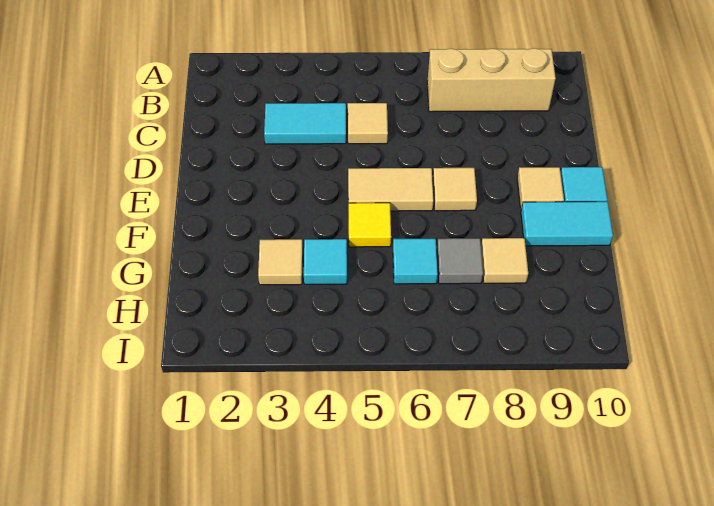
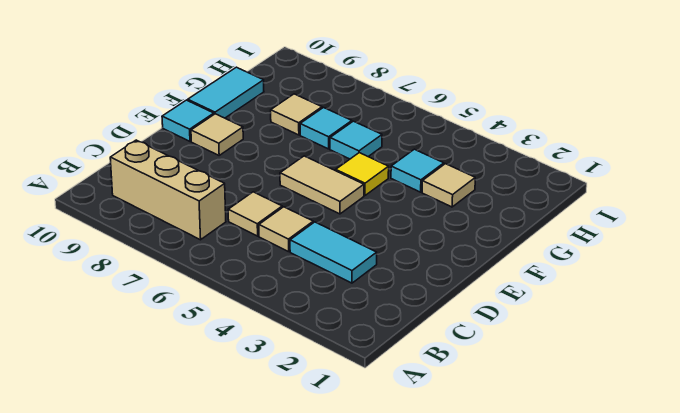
tan 1x1 tile [433,168,477,211] -> tan 1x1 tile moved to [228,192,282,236]
cyan 1x2 tile [521,202,613,246] -> cyan 1x2 tile turned to [188,67,264,118]
grey 1x1 tile [437,238,483,284] -> cyan 1x1 tile [300,108,352,149]

